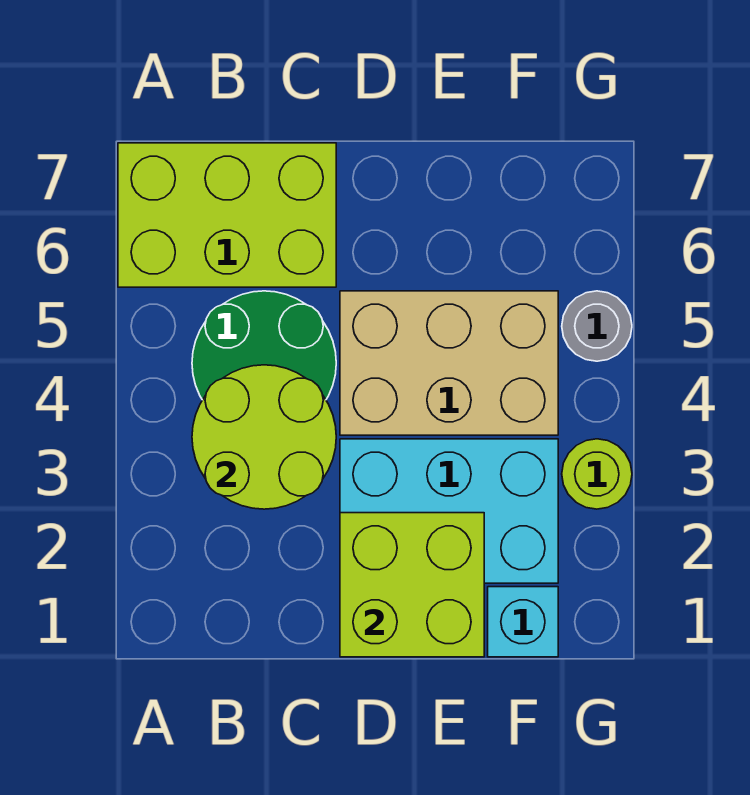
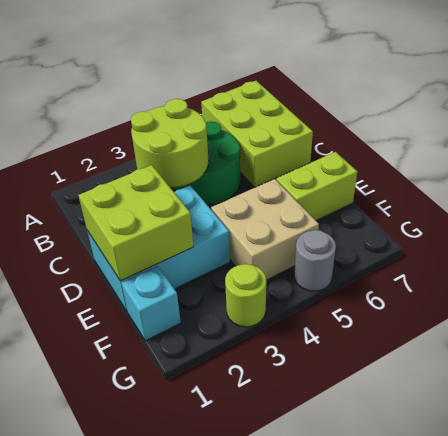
cyan 2x3 brick [340,439,558,583] -> cyan 2x3 brick turned to [87,185,230,311]
tan 2x3 brick [340,291,558,435] -> tan 2x2 brick [211,179,319,280]
none -> lime 1x2 brick [276,152,357,221]

